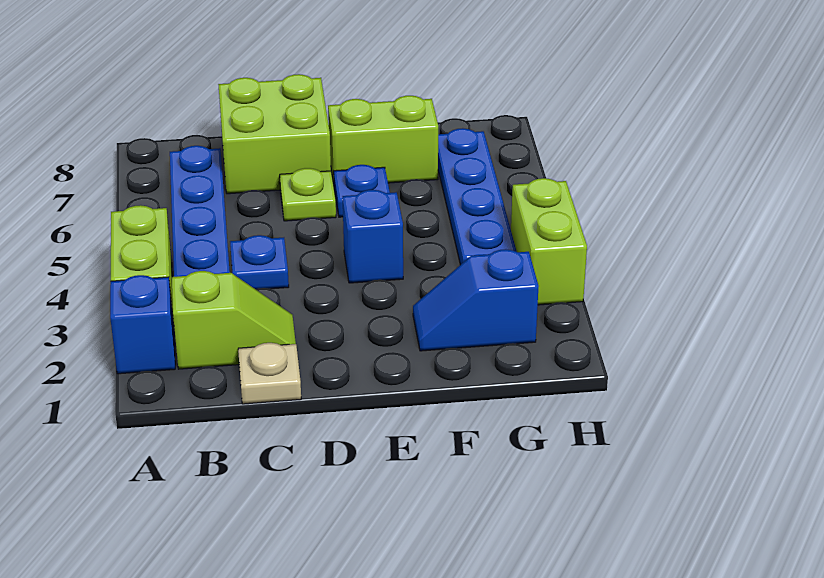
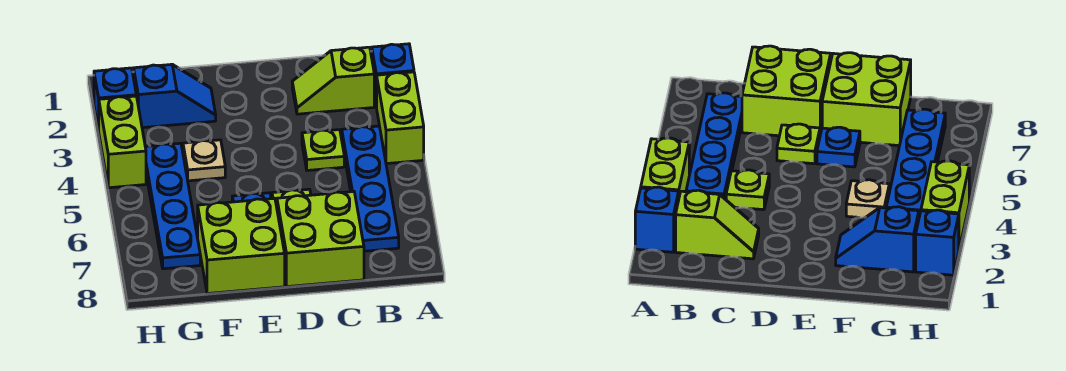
tan 1x1 plate [238,343,301,404] -> tan 1x1 plate moved to [183,140,225,181]
blue 1x1 plate [230,235,289,289] -> lime 1x1 plate [302,130,344,170]
blue 1x1 brick [343,190,403,283] -> blue 1x1 brick moved to [94,68,136,131]
lime 1x2 brick [328,96,438,183] -> lime 2x2 brick [198,198,285,294]

